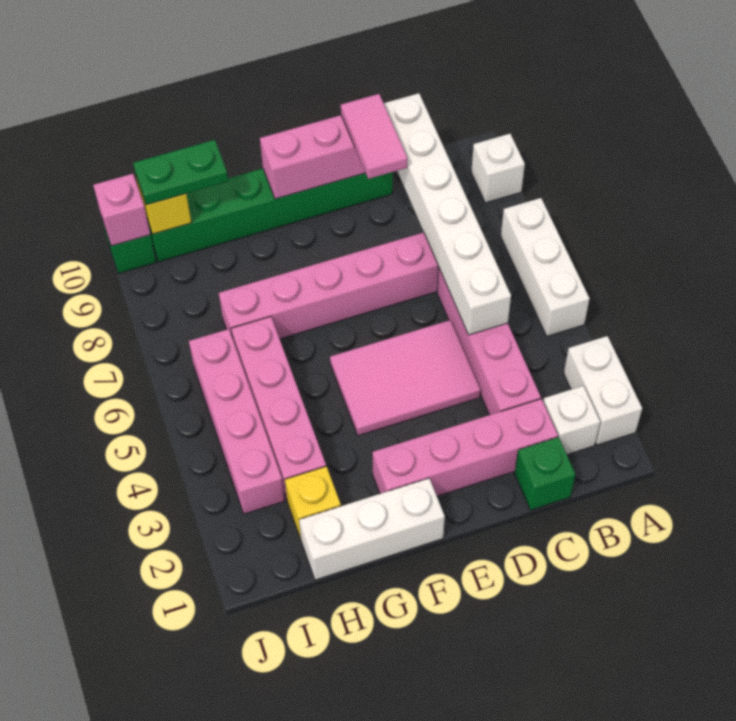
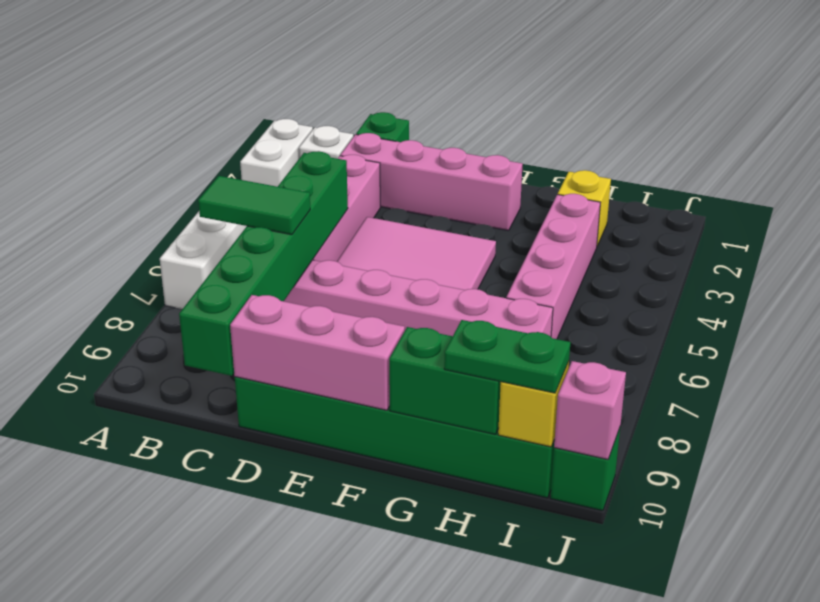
white 1x1 brick [471,134,525,203] -> none
none -> green 1x2 tile [198,176,310,235]
white 1x6 brick [384,93,511,335] -> green 1x6 brick [179,151,348,376]
pink 1x2 tile [341,94,407,179] -> none
white 1x3 brick [299,478,445,580] -> none
none -> green 1x2 brick [389,327,501,434]
pink 1x4 brick [189,329,285,514] -> none

